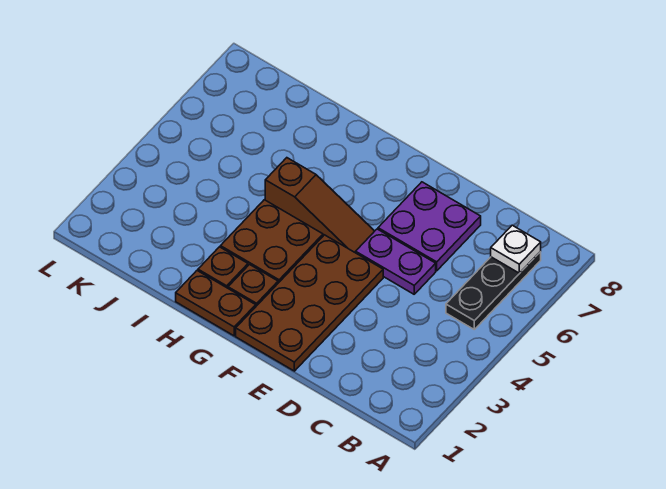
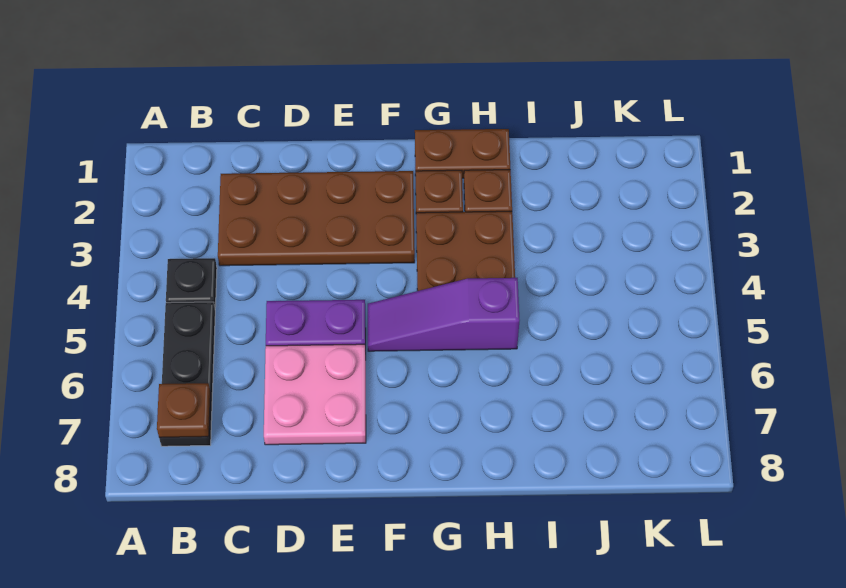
none -> black 1x1 plate [166,258,217,307]
white 1x1 plate [491,225,541,273] -> brown 1x1 plate [157,383,210,437]
purple 2x2 plate [378,182,481,271] -> pink 2x2 plate [264,344,366,445]
brown 2x4 plate [236,235,383,371] -> brown 2x4 plate turned to [218,171,415,266]
brown 1x3 slope [265,158,374,253] -> purple 1x3 slope [368,278,520,351]

